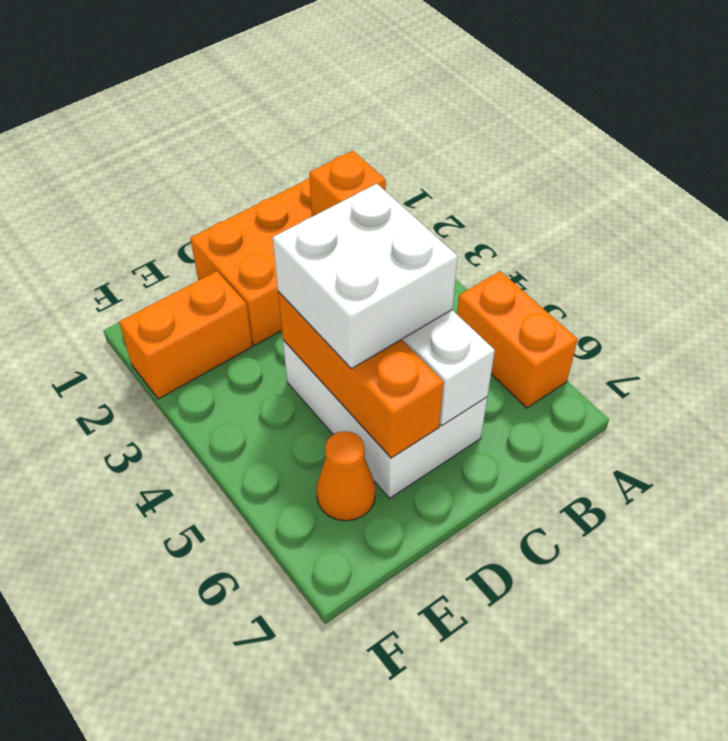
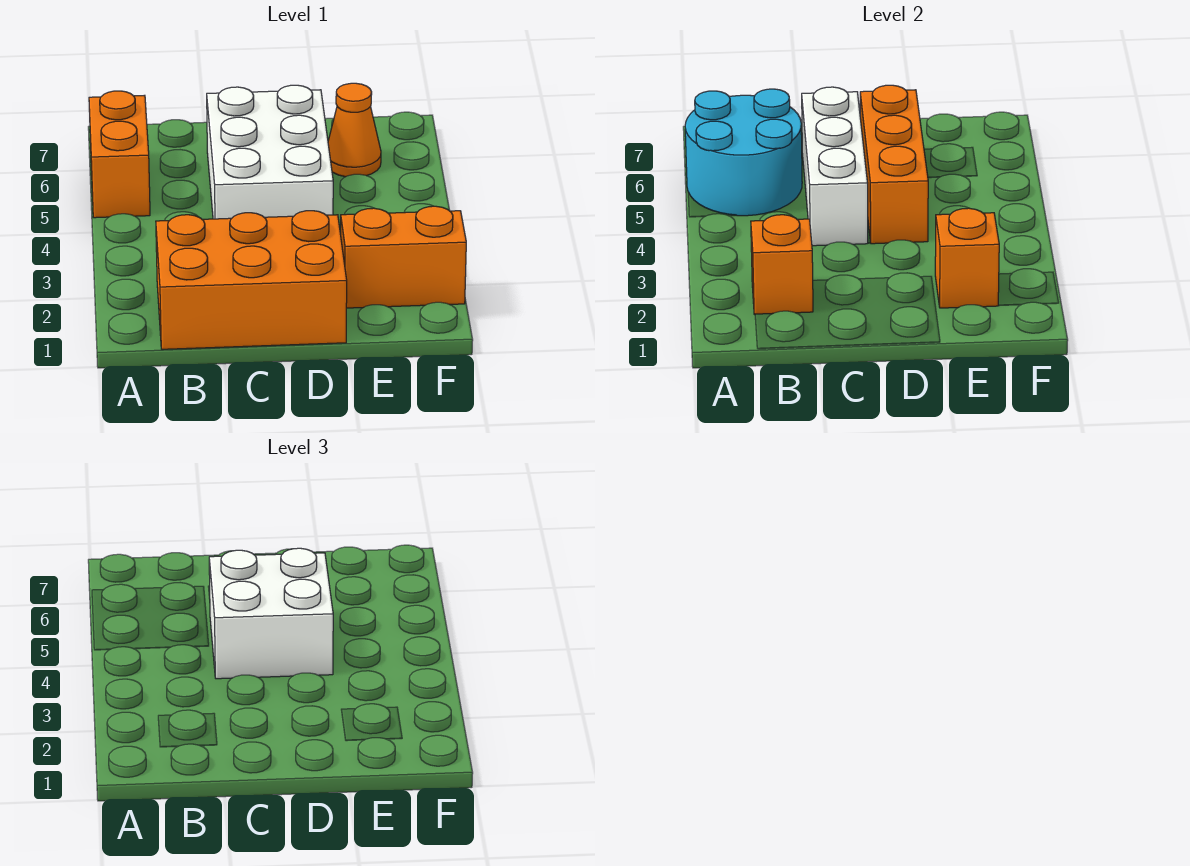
none -> cyan 2x2 round brick [685,89,802,216]
none -> orange 1x1 brick [935,208,999,308]

